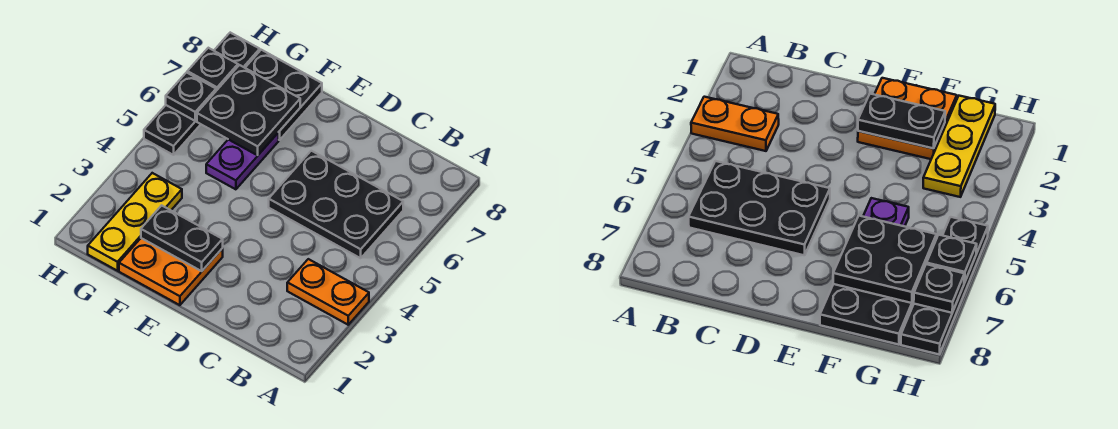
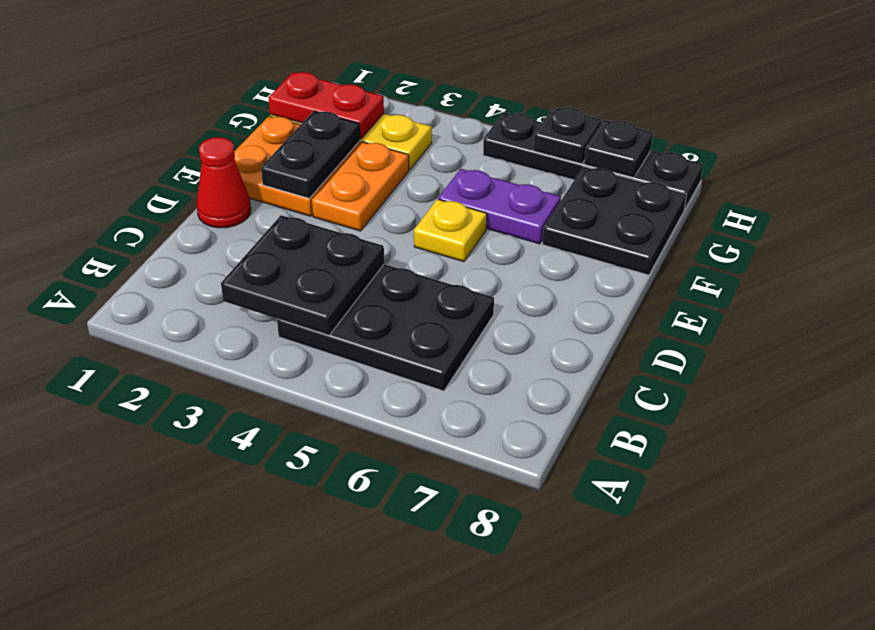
orange 1x2 plate [287,259,369,325] -> orange 1x2 plate moved to [312,142,409,231]
black 2x3 plate [269,151,403,258] -> black 2x3 plate turned to [277,264,494,391]
none -> red 1x1 cone [196,137,251,228]
none -> yellow 1x1 plate [414,199,487,262]
black 2x2 plate [197,65,300,155] -> black 2x2 plate moved to [221,215,384,335]
none -> red 1x2 plate [268,72,384,139]

